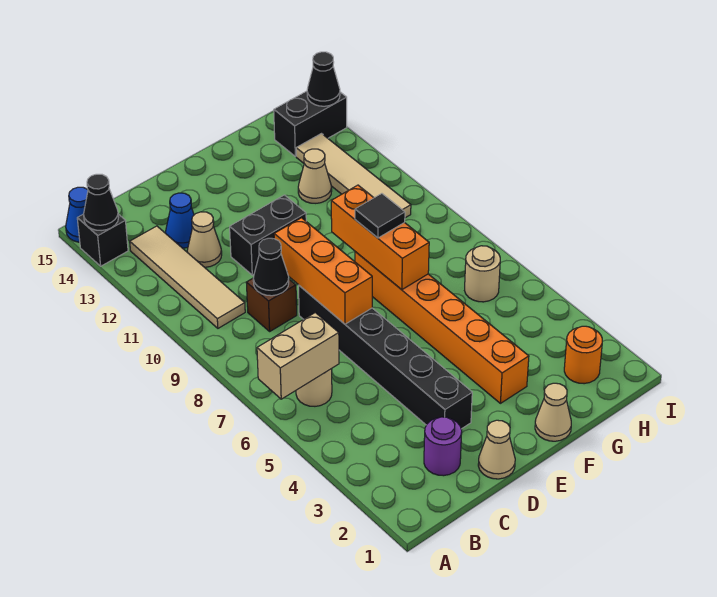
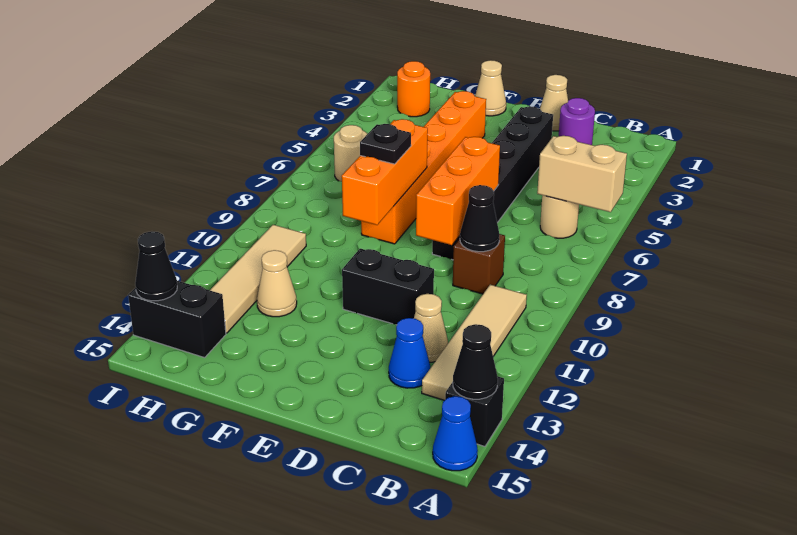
black 1x1 tile [355,194,405,238] -> black 1x1 plate [360,124,411,164]

